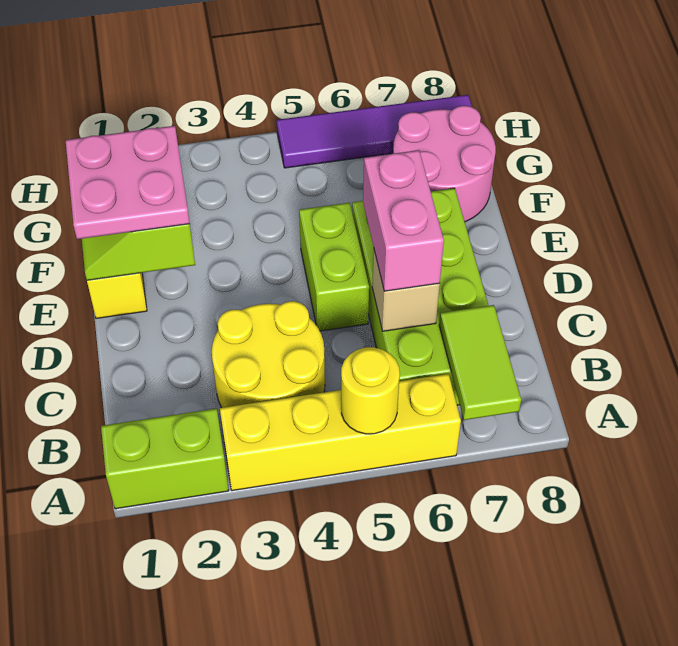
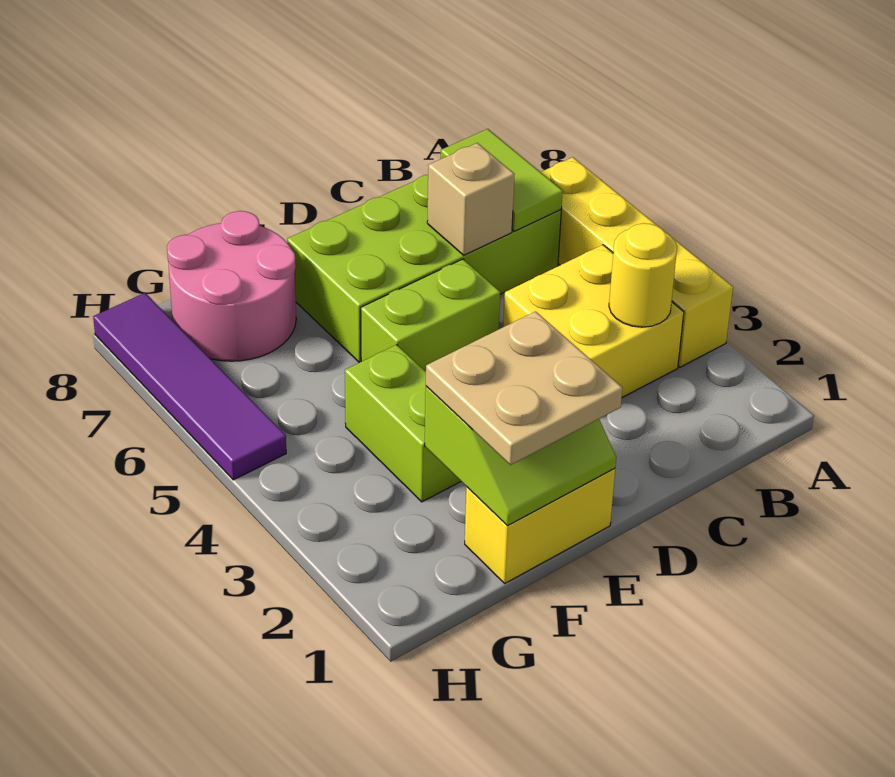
lime 1x2 brick [101,409,229,509] -> lime 1x2 brick moved to [345,345,461,502]
yellow 1x1 round brick [341,347,400,434] -> yellow 1x1 round brick moved to [609,223,677,327]
lime 1x2 tile [439,305,521,420] -> lime 1x2 tile turned to [441,129,563,231]
yellow 2x2 round brick [212,301,325,408] -> yellow 2x2 brick [503,245,684,397]
pink 1x2 brick [363,150,444,291] -> none
pink 2x2 plate [66,126,190,239] -> tan 2x2 plate [426,311,622,465]

